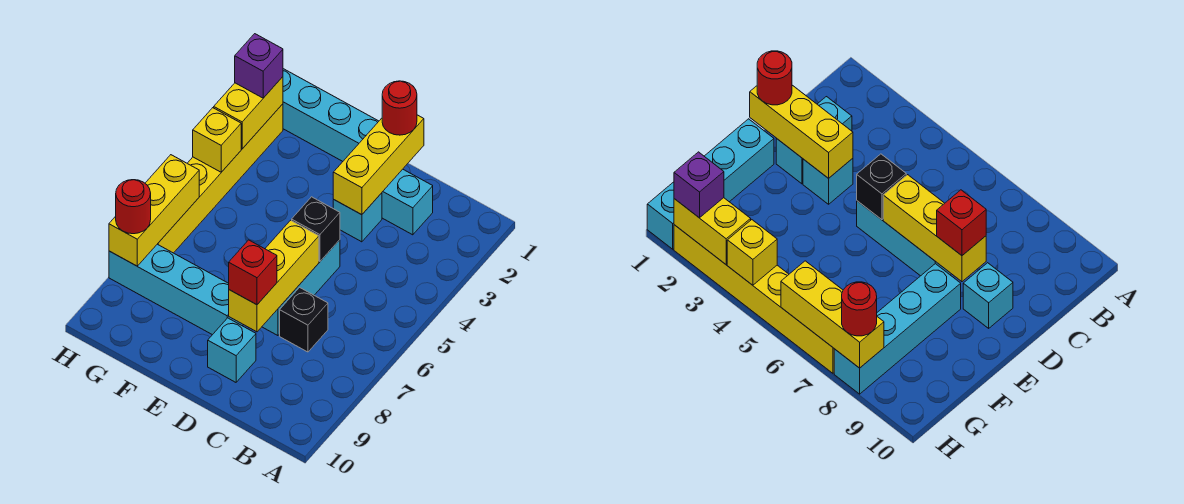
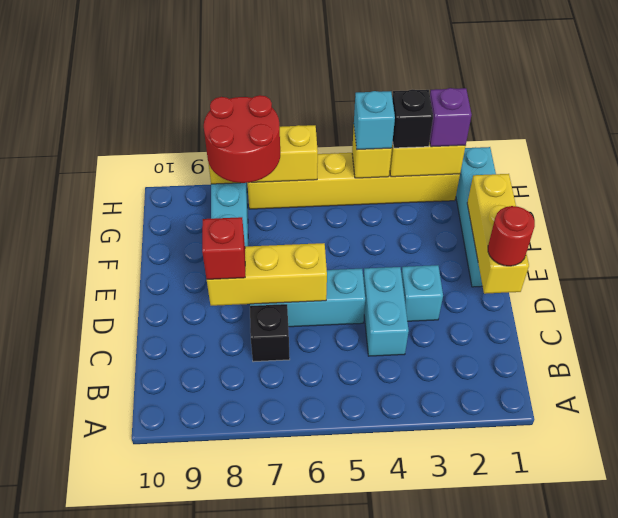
cyan 1x2 brick [382,169,433,235] -> cyan 1x2 brick moved to [363,267,409,356]
yellow 1x3 brick [333,115,424,215] -> yellow 1x3 brick turned to [467,174,529,294]
black 1x1 brick [292,197,340,261] -> black 1x1 brick moved to [392,90,433,148]
cyan 1x1 brick [208,318,256,382] -> cyan 1x1 brick moved to [354,91,395,150]
red 1x1 round brick [116,180,151,234] -> red 2x2 round brick [204,95,280,183]

